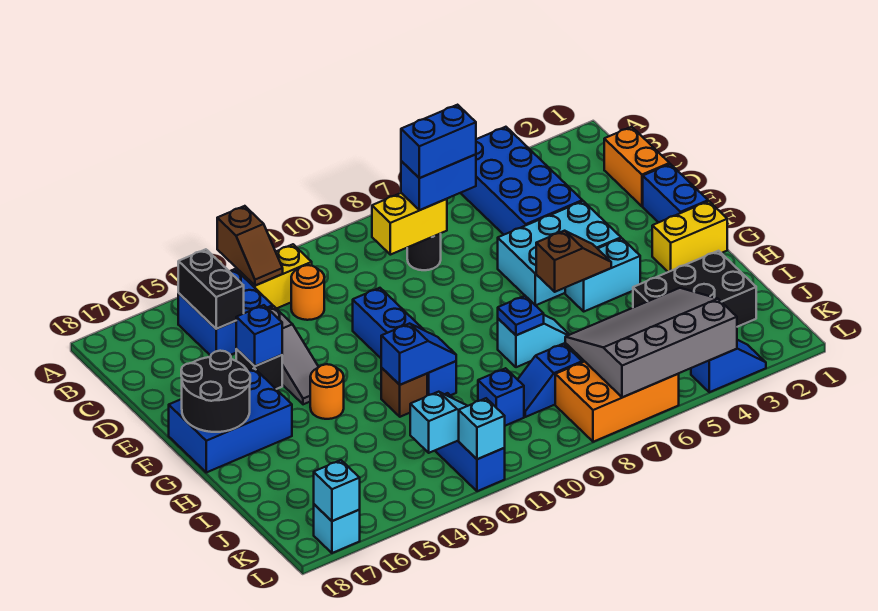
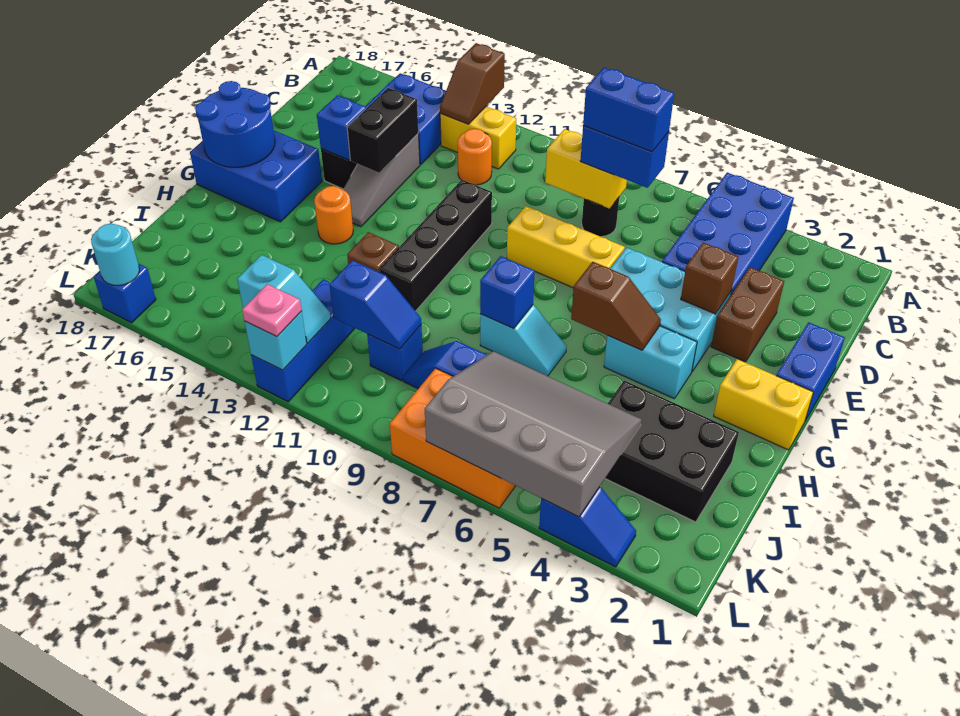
black 1x2 brick [178,249,244,329] -> black 1x2 brick moved to [347,88,418,173]
orange 1x2 brick [604,127,670,206] -> none
none -> brown 1x2 brick [711,267,784,362]
none -> brown 1x1 brick [681,242,738,314]
none -> yellow 1x3 brick [507,206,625,288]
blue 1x4 brick [353,288,456,395] -> black 1x4 brick [380,180,492,311]
black 2x2 round brick [181,351,250,432] -> blue 2x2 round brick [195,81,275,167]
blue 1x1 plate [498,296,544,335] -> blue 1x1 brick [480,256,535,328]
blue 1x2 slope [381,323,456,385] -> blue 1x2 slope moved to [330,260,421,349]
none -> pink 1x1 plate [242,284,302,337]
cyan 1x1 brick [314,504,360,553] -> blue 1x1 brick [94,264,156,323]
cyan 1x1 brick [314,460,360,521] -> cyan 1x1 round brick [91,223,139,285]

